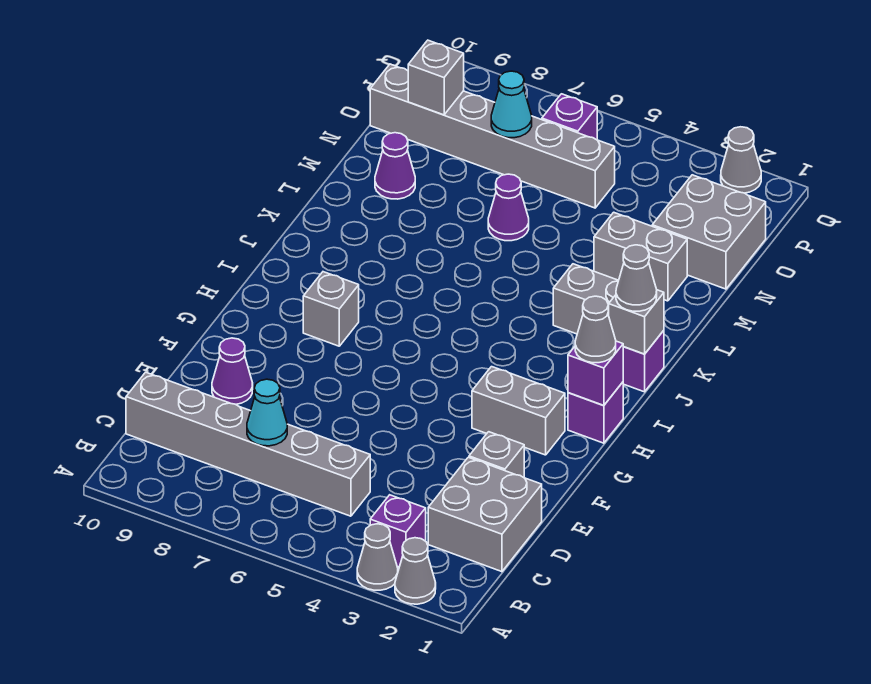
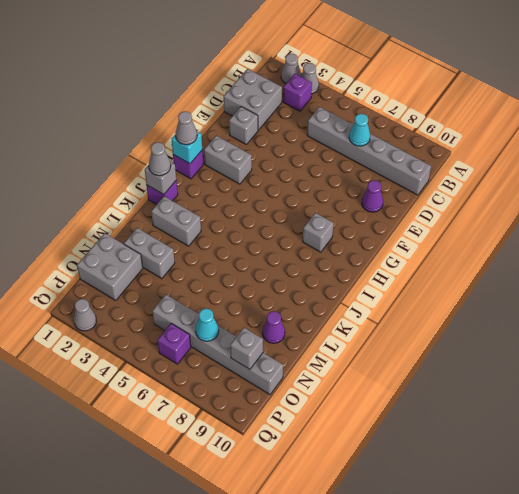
purple 1x1 brick [568,341,623,406] -> cyan 1x1 brick [172,132,202,164]
purple 1x1 cone [488,174,529,241] -> none

